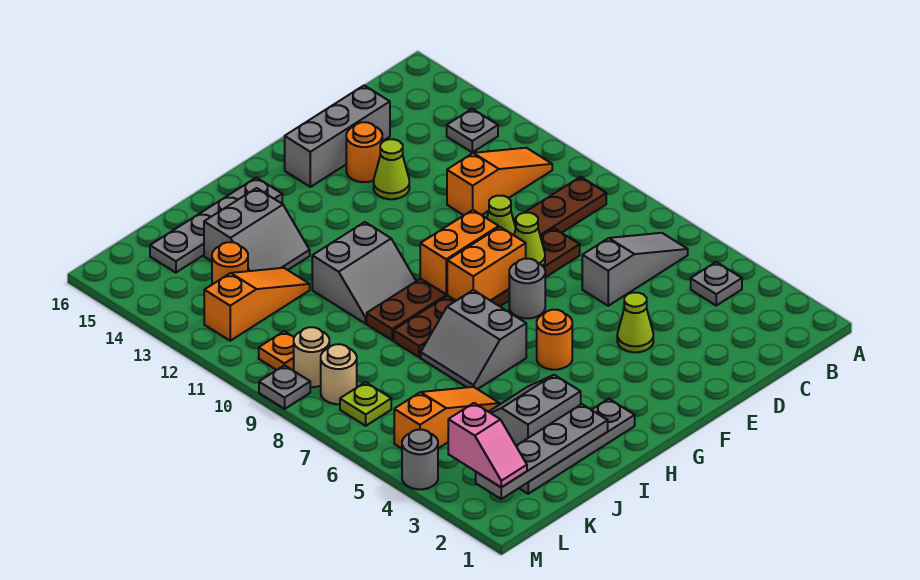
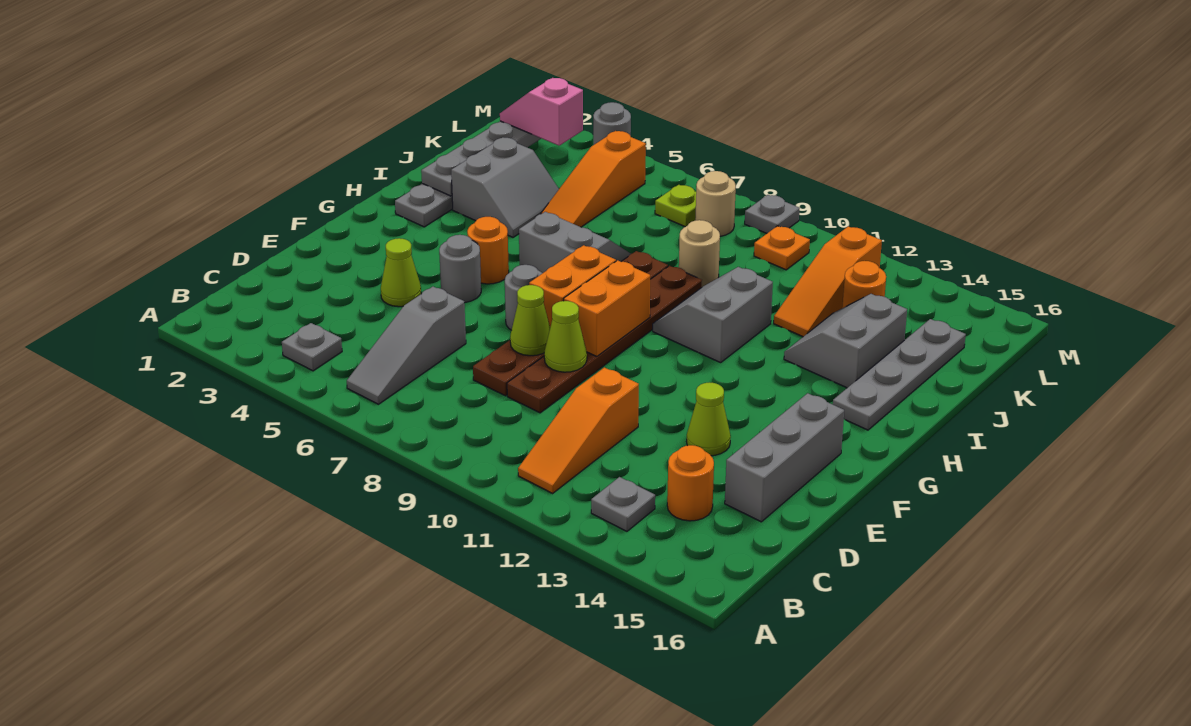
brown 1x8 plate [367,177,606,340] -> brown 1x6 plate [507,266,702,413]
orange 1x1 round brick [346,122,382,182] -> orange 1x1 round brick moved to [667,445,714,521]
none -> grey 1x1 round brick [439,235,481,303]
tan 1x1 round brick [294,327,329,387] -> tan 1x1 round brick moved to [679,220,720,287]

